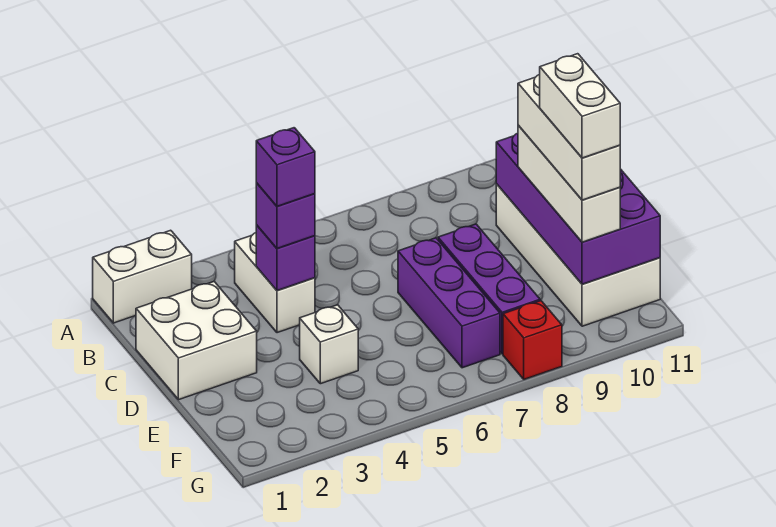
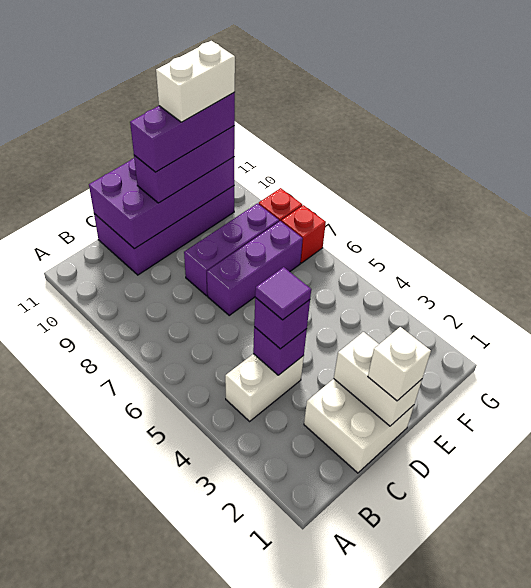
white 1x2 brick [93,230,192,323] -> white 1x2 brick moved to [334,332,422,426]
purple 1x1 brick [256,128,315,206] -> purple 1x1 tile [255,267,311,320]
white 2x4 brick [496,184,660,326] -> purple 2x4 brick [94,186,234,275]
white 1x3 brick [518,126,620,242] -> purple 1x3 brick [134,126,235,203]
white 1x3 brick [518,74,620,200] -> purple 1x3 brick [130,92,235,172]
white 1x1 brick [300,305,358,384] -> white 1x1 brick moved to [368,327,431,401]
none -> red 1x1 brick [281,205,326,263]

